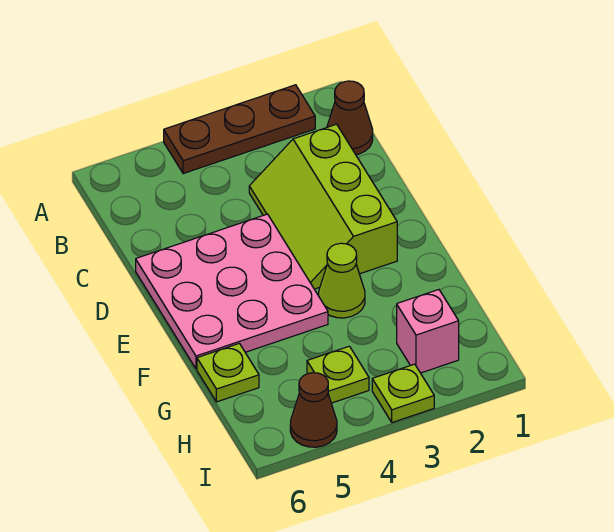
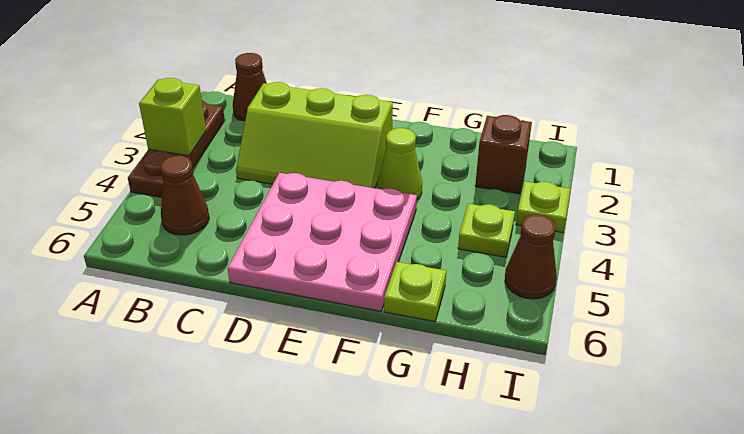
none -> lime 1x1 brick [139,78,206,156]
none -> brown 1x1 cone [161,156,209,235]
pink 1x1 brick [397,290,459,373] -> brown 1x1 brick [475,115,532,194]

